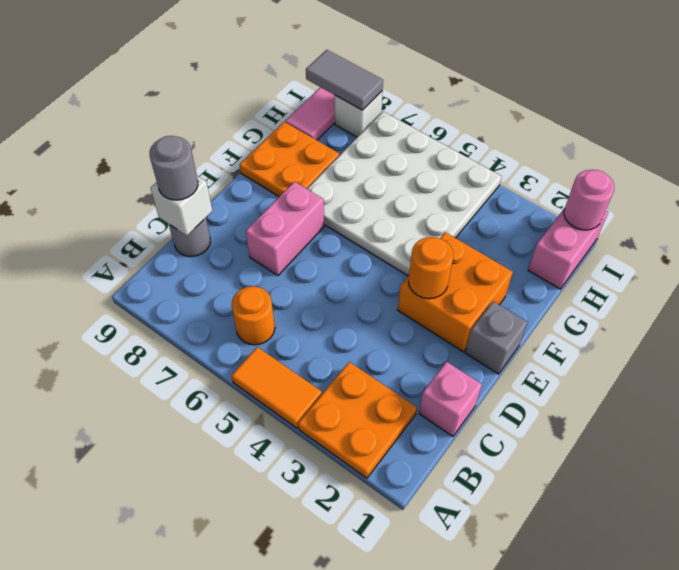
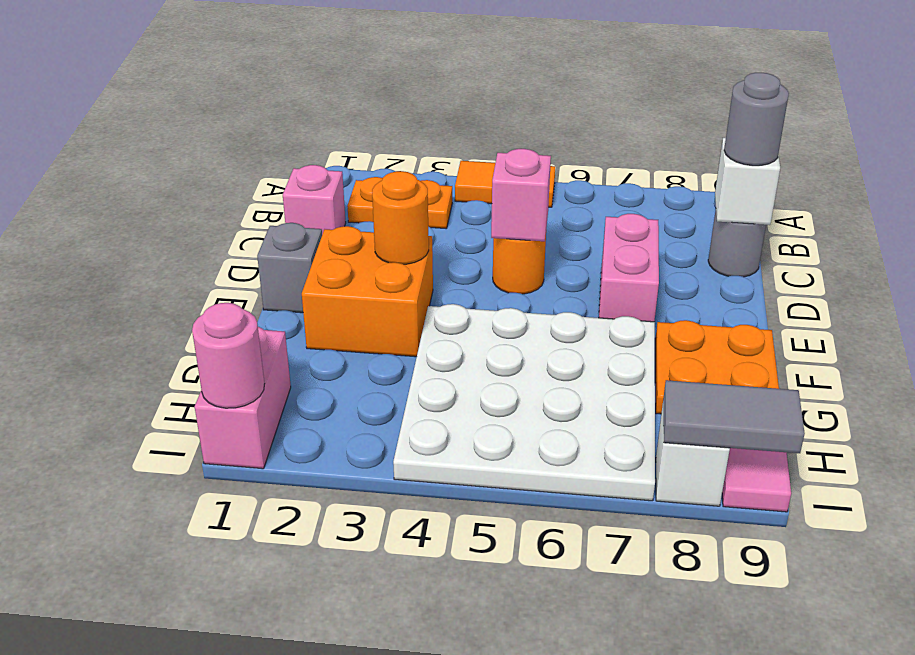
orange 2x2 plate [298,362,417,478] -> orange 1x2 plate [347,177,452,228]
orange 1x1 round brick [232,286,275,345] -> orange 1x1 round brick moved to [493,235,546,294]
none -> pink 1x1 brick [491,149,551,241]

